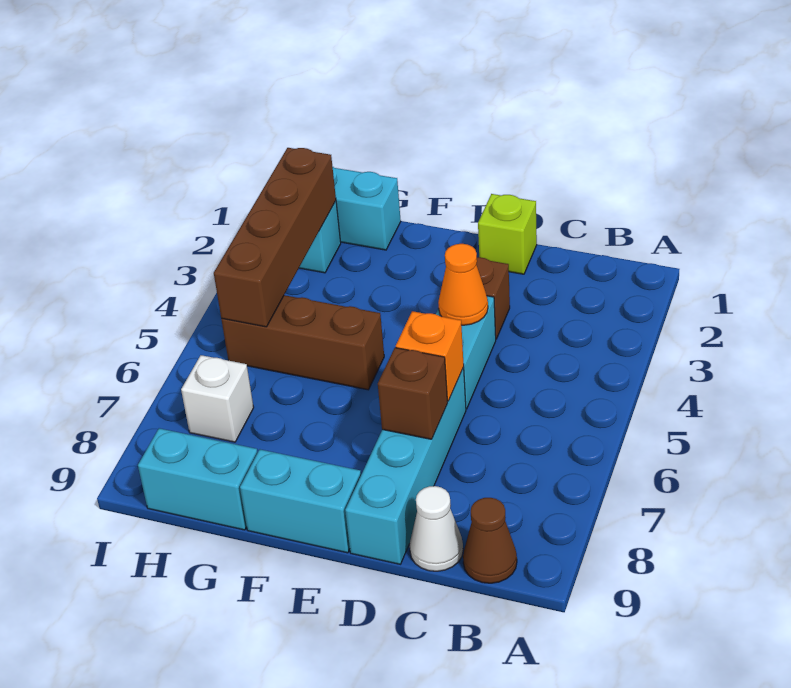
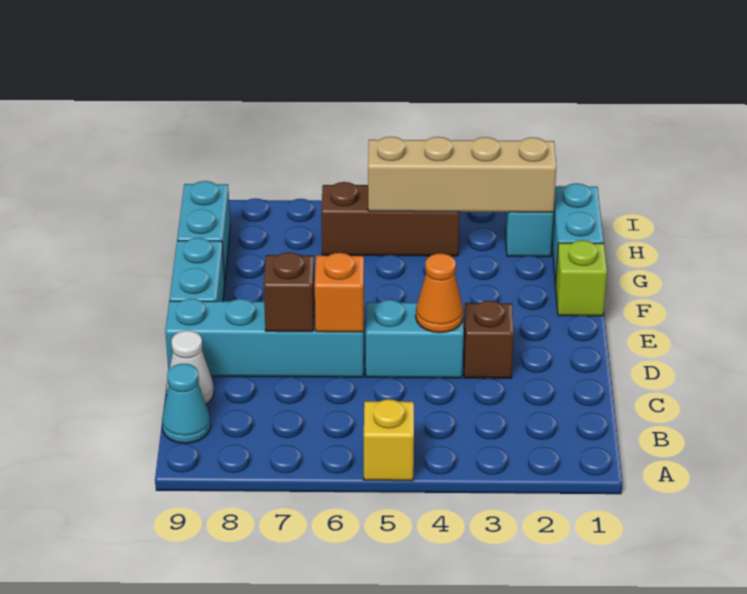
none -> yellow 1x1 brick [364,399,414,481]
brown 1x1 cone [463,498,517,583] -> cyan 1x1 cone [162,364,211,443]
lime 1x1 brick [478,194,537,274] -> lime 1x1 brick moved to [555,240,607,316]
brown 1x3 brick [221,295,384,390] -> brown 1x3 brick turned to [321,182,460,256]
brown 1x4 brick [214,148,336,327] -> tan 1x4 brick [368,137,556,212]
white 1x1 brick [181,355,254,442] -> none

